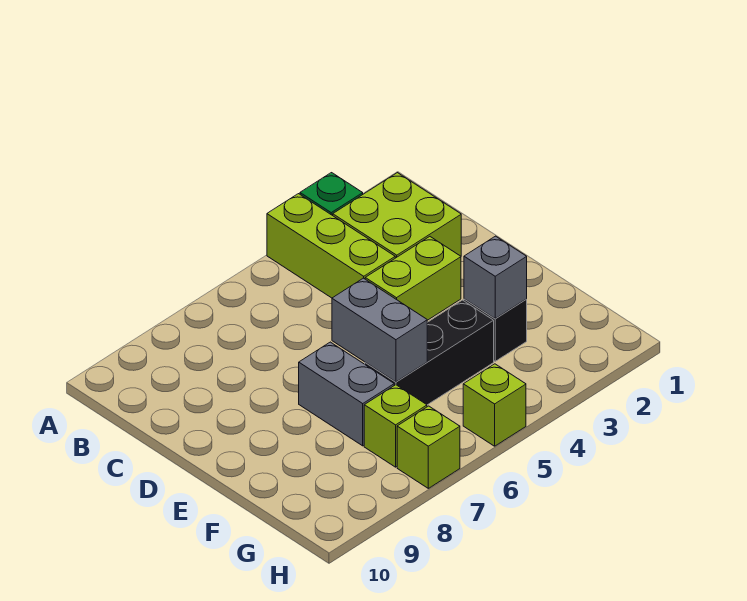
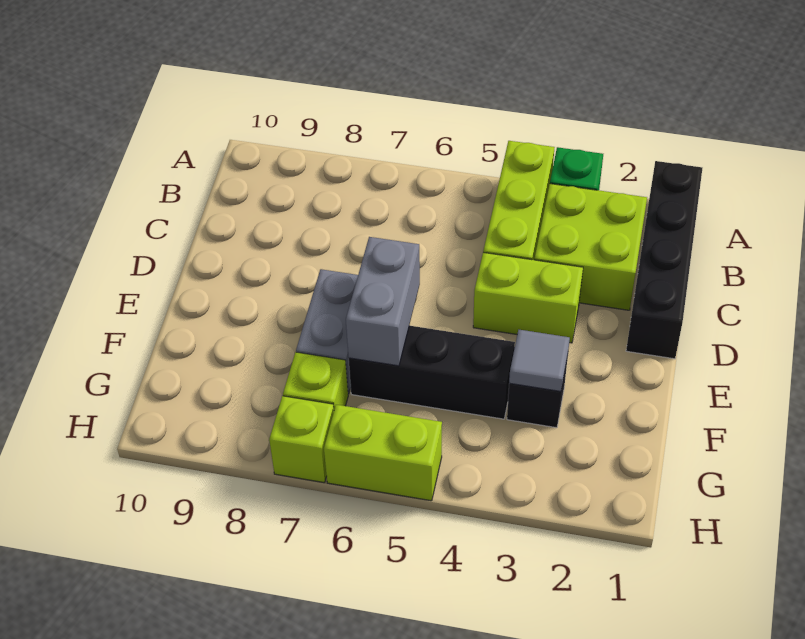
none -> black 1x4 brick [626,161,702,359]
grey 1x1 brick [464,236,527,318] -> grey 1x1 tile [509,330,570,391]
lime 1x1 brick [463,364,526,446] -> lime 1x2 brick [324,405,442,501]

